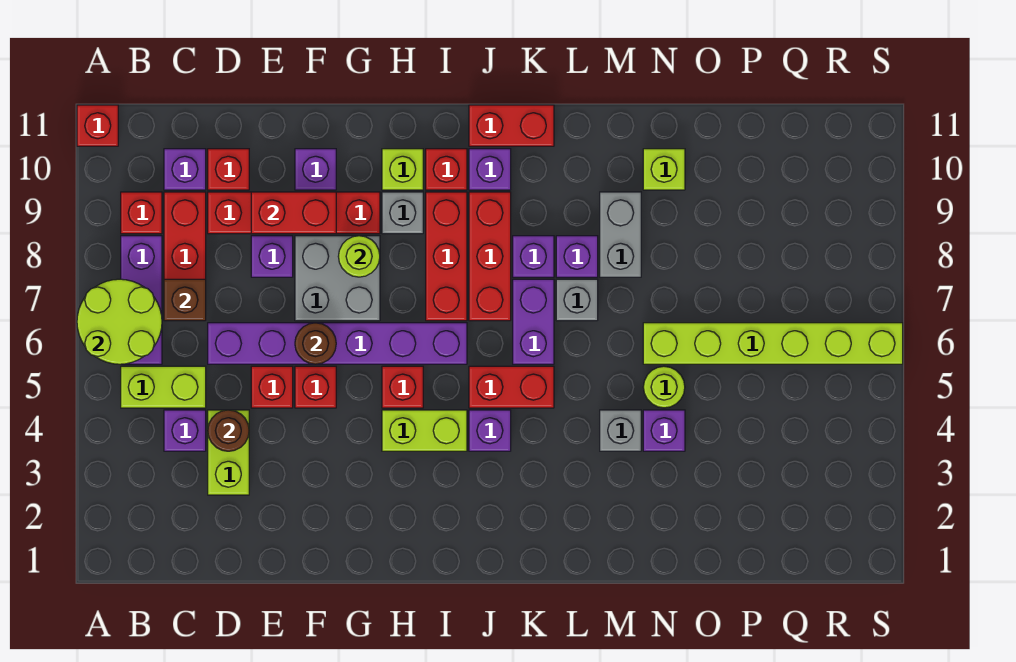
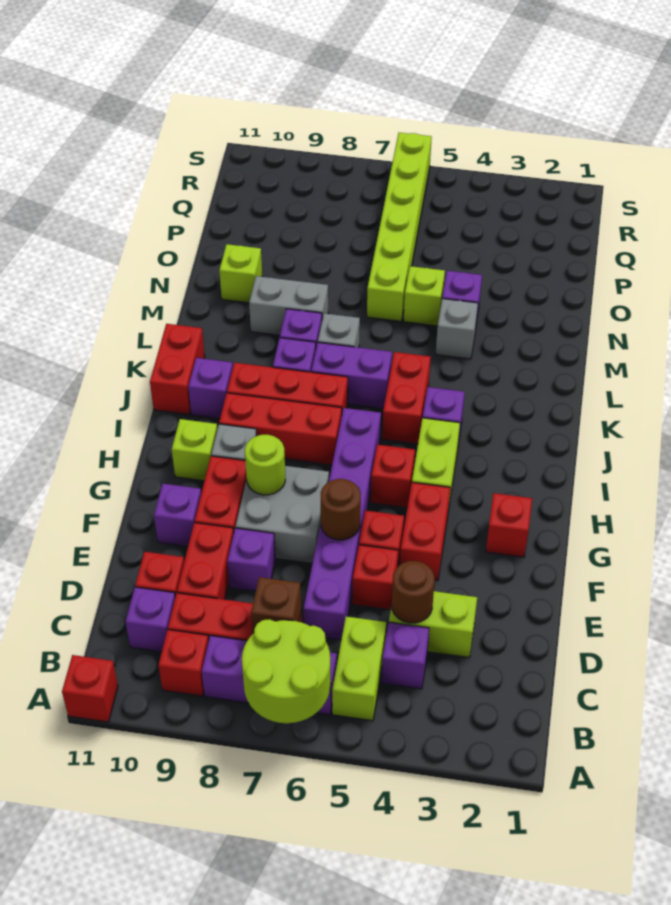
red 1x2 brick [251,192,336,234] -> red 1x2 brick moved to [400,482,450,581]
red 1x1 brick [426,149,467,190] -> red 1x1 brick moved to [486,493,532,557]
lime 1x1 round brick [643,366,685,408] -> lime 1x1 brick [403,266,445,326]

